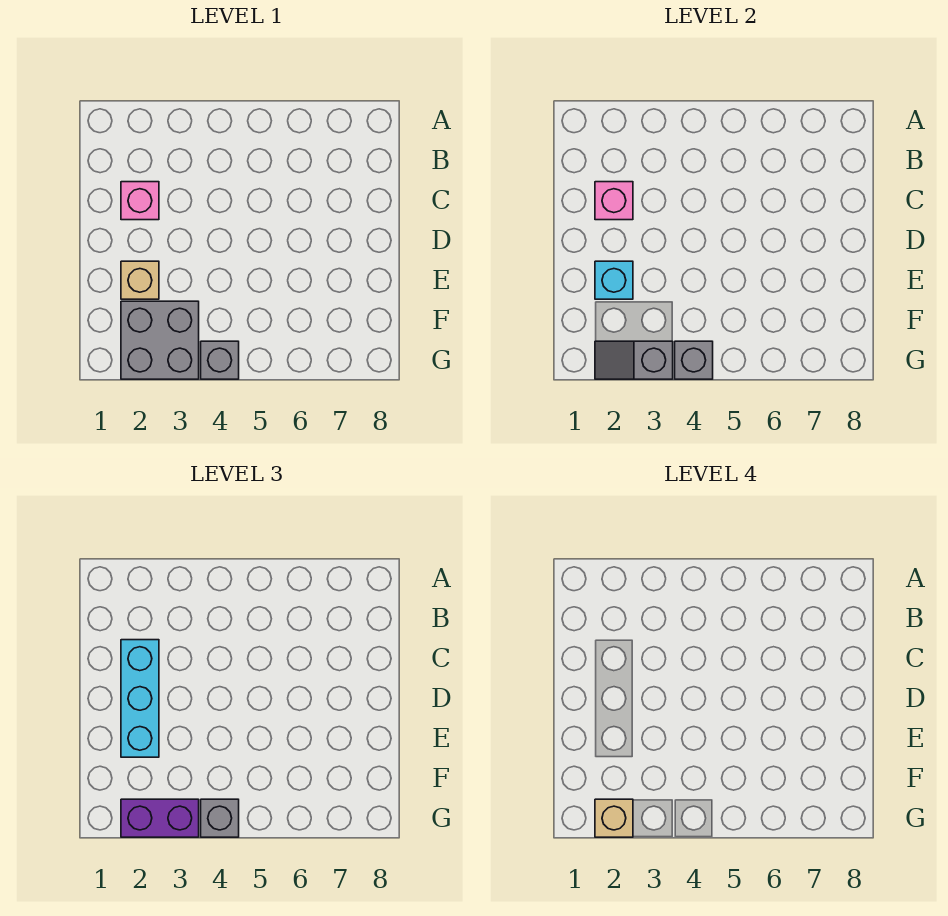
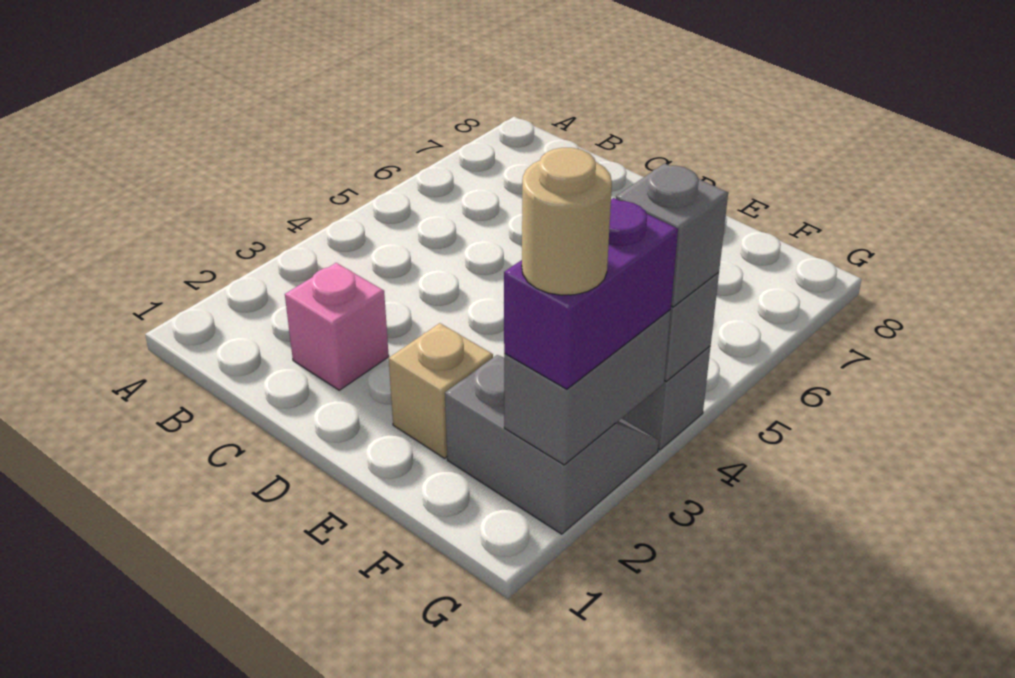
pink 1x1 brick [595,182,633,220] -> none
cyan 1x3 brick [121,640,159,757] -> none
cyan 1x1 brick [595,261,633,299] -> none
grey 2x2 brick [121,301,199,379] -> grey 2x2 slope [445,355,659,534]
grey 1x2 slope [595,341,673,379] -> grey 1x2 brick [504,310,671,465]
tan 1x1 brick [595,799,633,837] -> tan 1x1 round brick [522,148,612,295]

